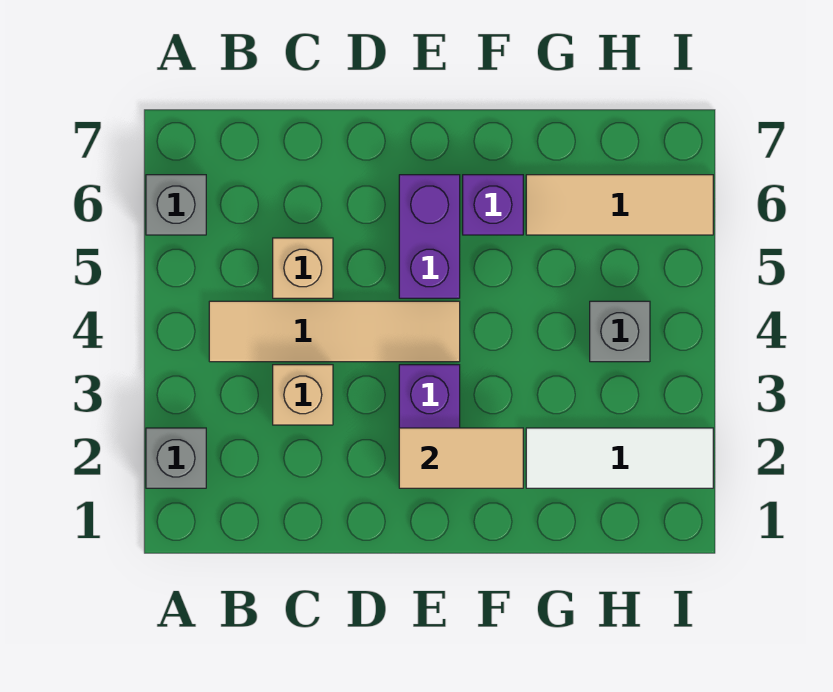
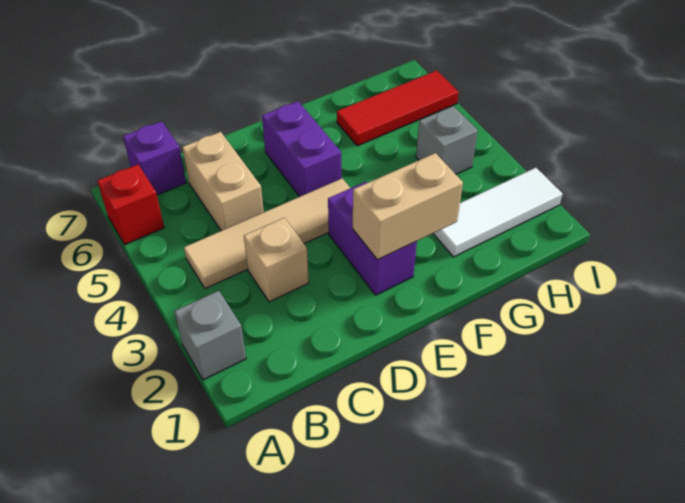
grey 1x1 brick [146,175,206,235] -> red 1x1 brick [98,165,164,245]
tan 1x1 brick [273,238,333,298] -> tan 1x2 brick [182,132,264,231]
tan 1x2 tile [399,428,523,488] -> tan 1x2 brick [353,153,463,260]
purple 1x1 brick [463,175,523,235] -> purple 1x1 brick moved to [123,121,186,195]
tan 1x3 tile [526,175,713,235] -> red 1x3 tile [337,70,459,146]

